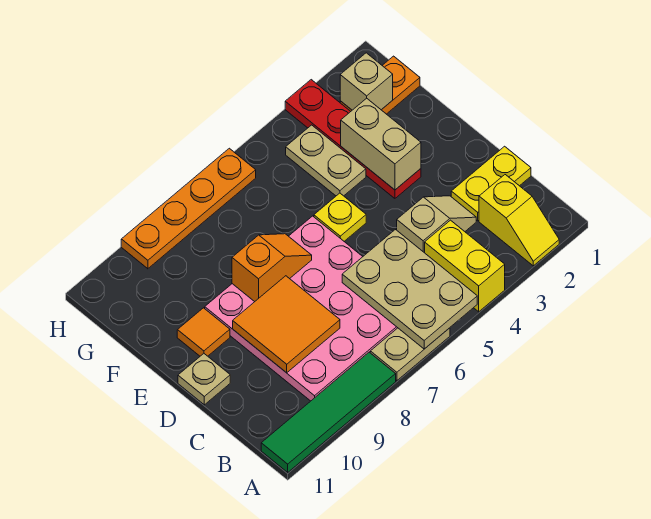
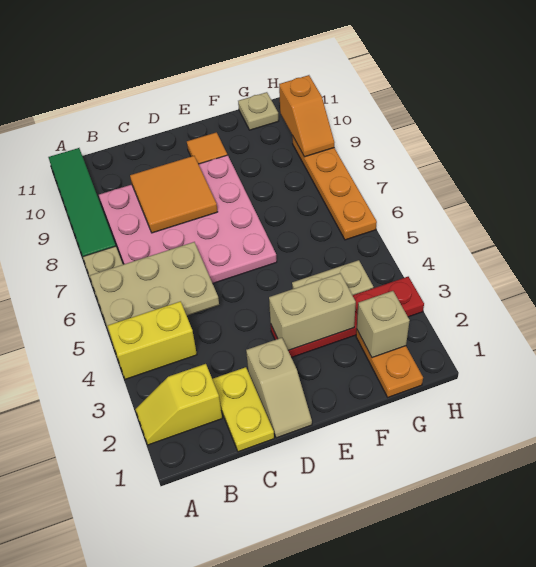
tan 1x2 slope [397,196,476,253] -> tan 1x2 slope moved to [246,338,312,438]
tan 1x1 plate [178,354,230,405] -> tan 1x1 plate moved to [238,92,279,130]
yellow 1x1 plate [314,193,366,241] -> none
orange 1x2 slope [232,234,312,302] -> orange 1x2 slope moved to [279,75,334,157]

